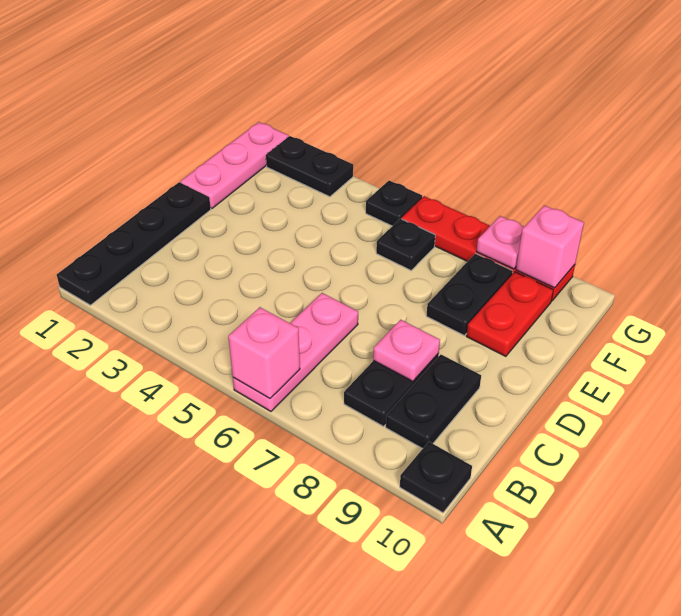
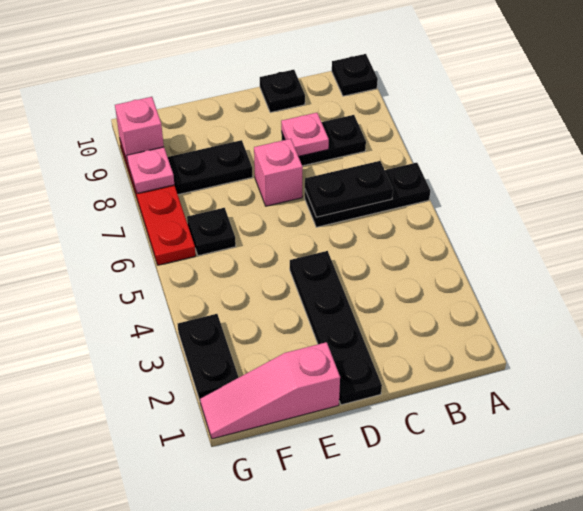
black 1x4 plate [57,182,211,305] -> black 1x4 plate turned to [290,251,382,405]
pink 1x3 plate [233,293,358,411] -> black 1x3 plate [305,163,430,227]
pink 1x1 brick [228,307,300,398] -> pink 1x1 brick moved to [254,139,303,206]
black 1x2 plate [386,355,481,449] -> black 1x2 plate moved to [305,161,393,217]
pink 1x3 plate [181,122,288,208] -> pink 1x3 slope [200,342,340,439]
red 1x2 plate [466,272,553,356] -> none
black 1x1 plate [366,181,422,226] -> black 1x1 plate moved to [260,70,305,113]

